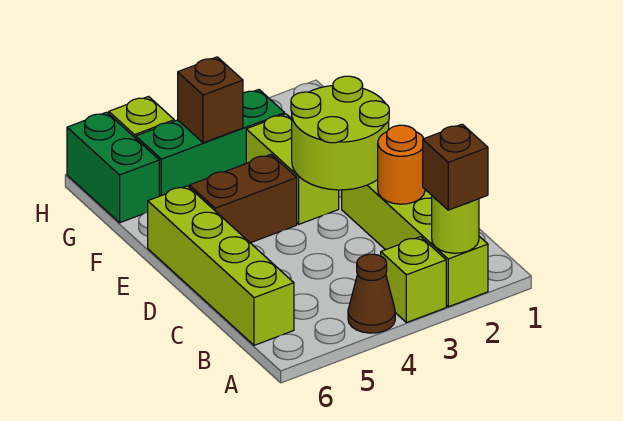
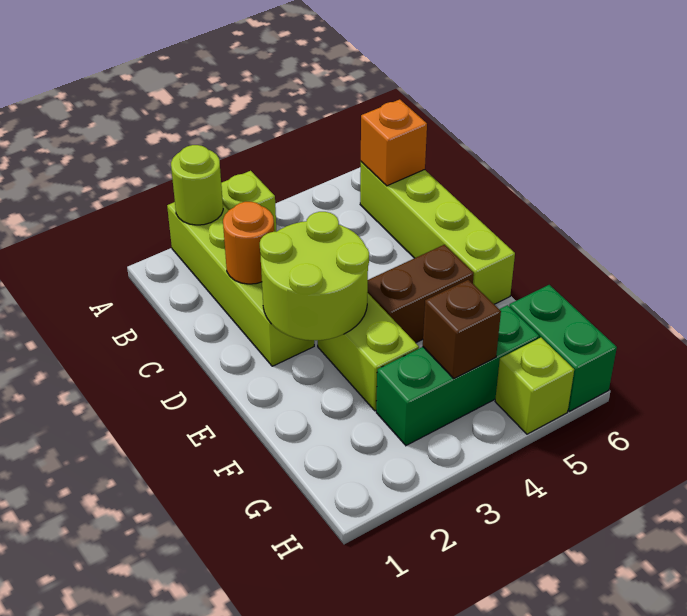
brown 1x1 brick [423,124,488,210] -> none
brown 1x1 cone [348,254,395,333] -> none
none -> orange 1x1 brick [361,99,427,186]

